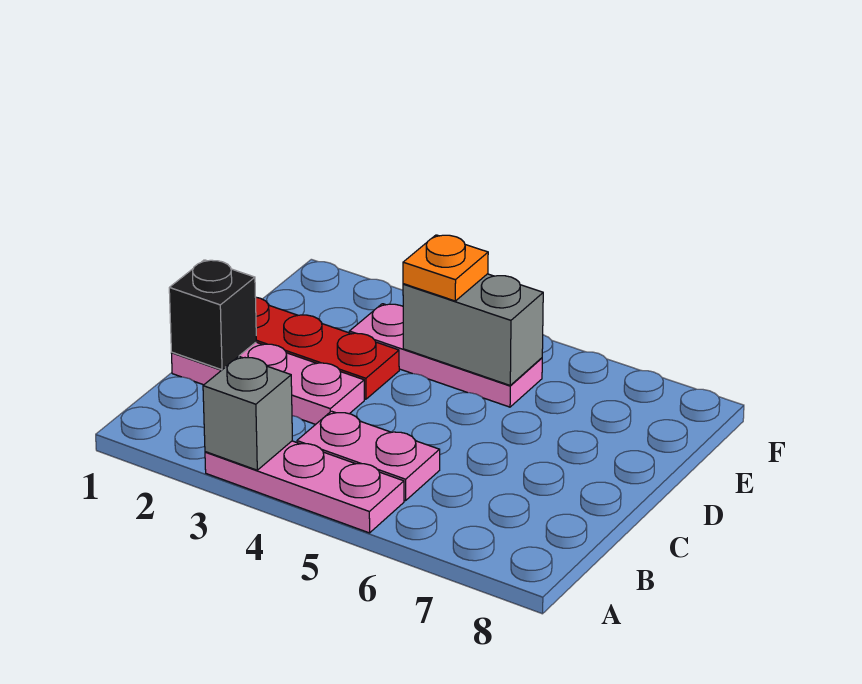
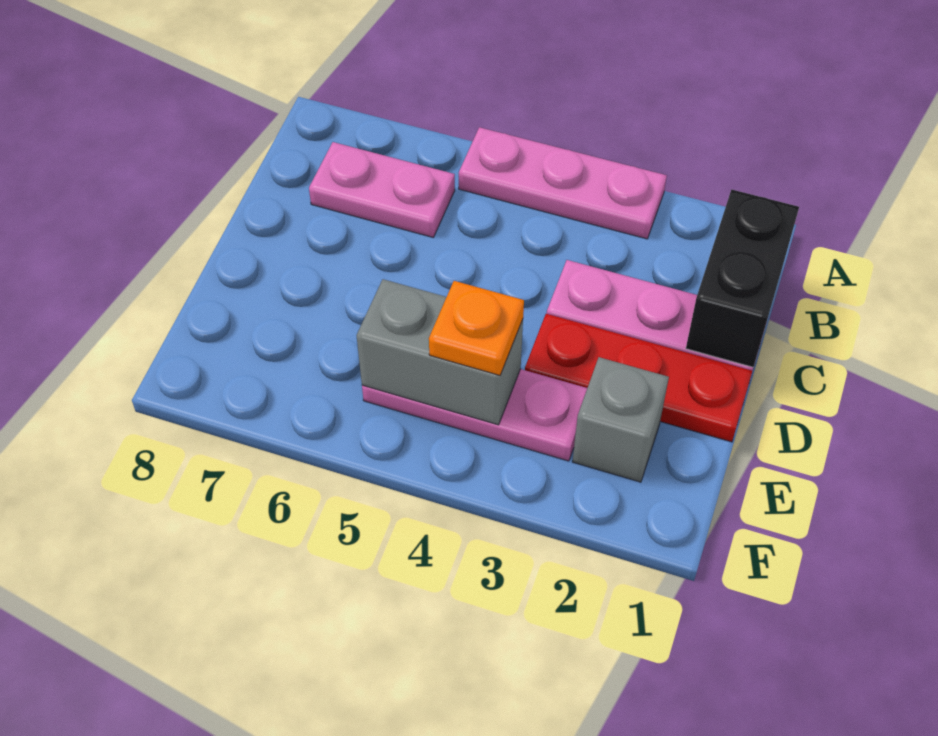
grey 1x1 brick [203,356,292,470] -> grey 1x1 brick moved to [573,357,669,482]
pink 1x2 plate [297,411,440,501] -> pink 1x2 plate moved to [309,142,455,237]
black 1x1 brick [169,260,256,370] -> black 1x2 brick [686,190,799,367]

